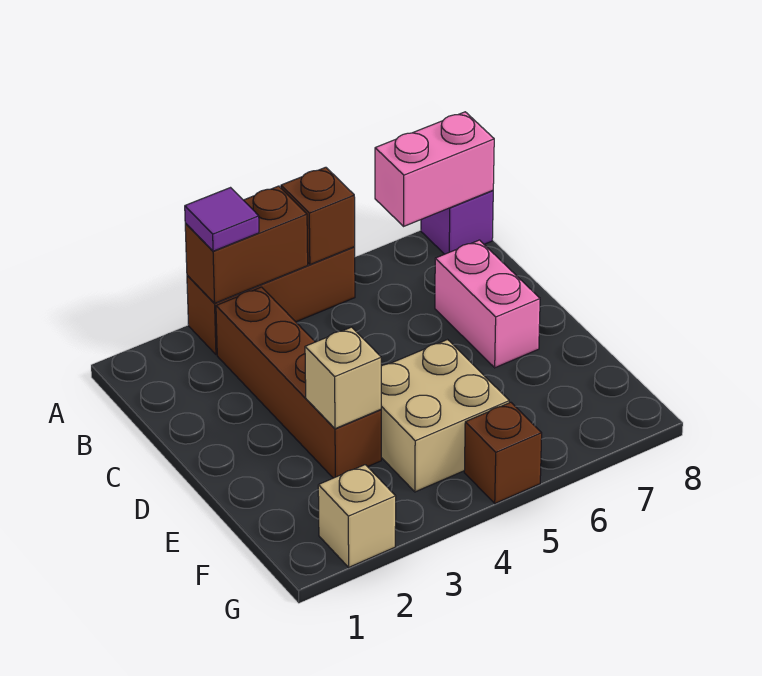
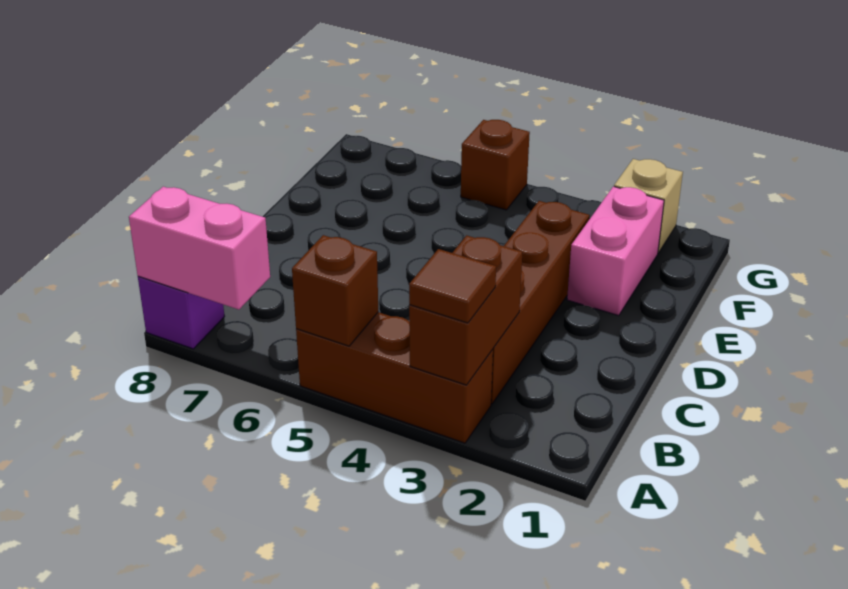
brown 1x2 brick [185,186,308,303] -> brown 1x2 brick turned to [409,235,522,385]
purple 1x1 tile [185,188,259,251] -> brown 1x1 tile [409,249,496,323]
pink 1x2 brick [435,240,540,368] -> pink 1x2 brick moved to [567,186,664,316]
tan 1x1 brick [305,327,381,429] -> none
tan 2x2 brick [381,340,509,492] -> none

